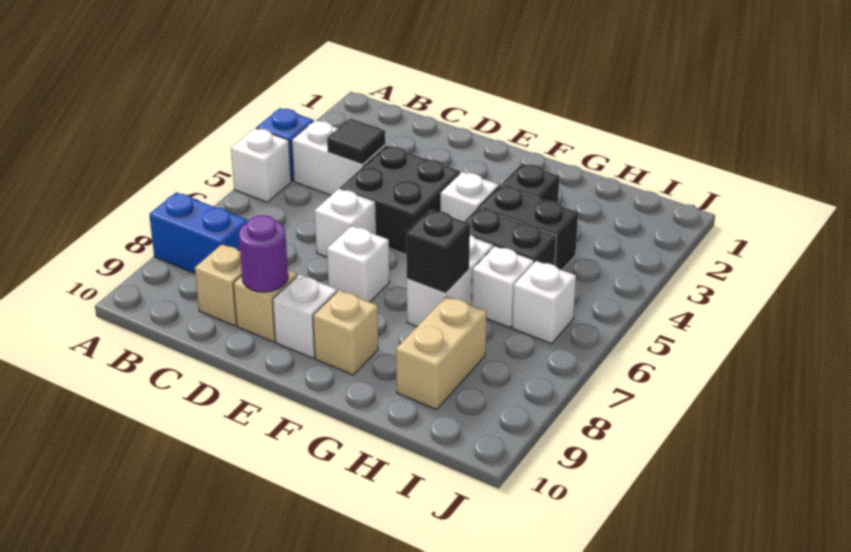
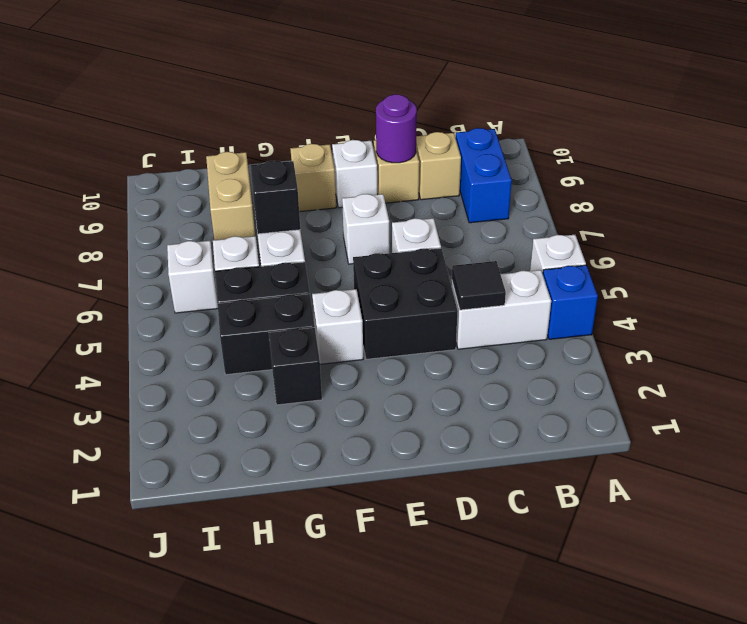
blue 1x2 brick [149,192,248,273] -> blue 1x2 brick turned to [456,128,512,223]

